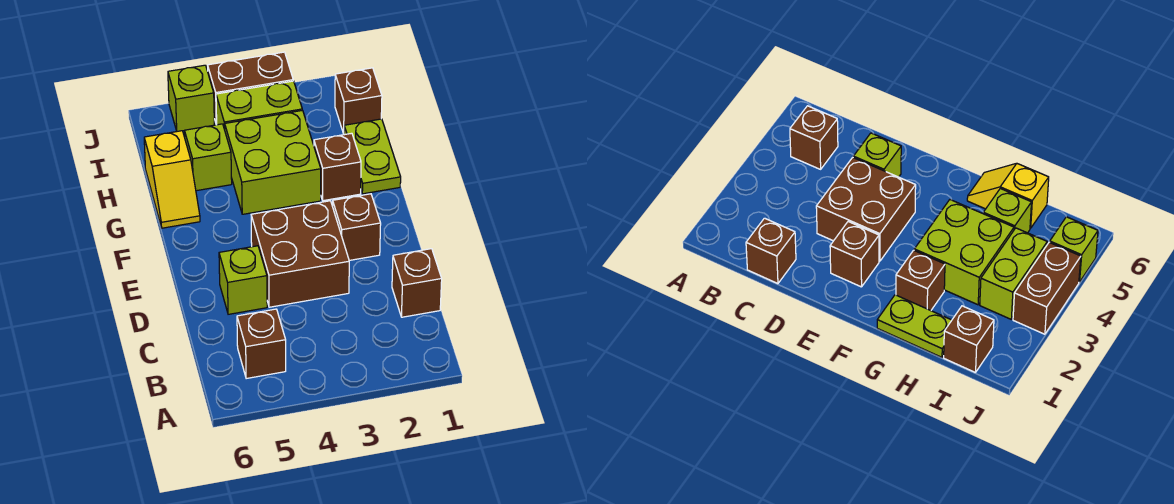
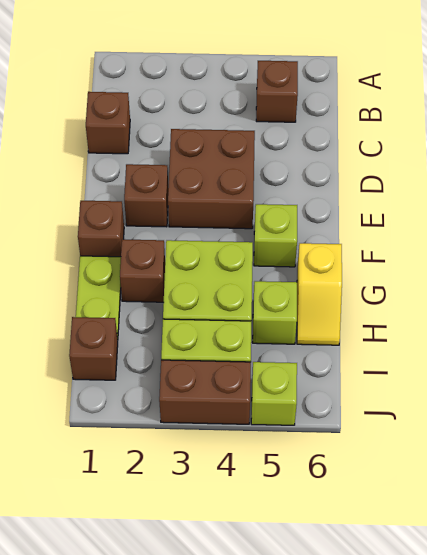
lime 1x1 brick [219,246,267,314] -> lime 1x1 brick moved to [254,204,297,267]
none -> brown 1x1 brick [78,201,124,257]
yellow 1x2 slope [144,131,200,228] -> yellow 1x2 slope turned to [297,243,342,345]

